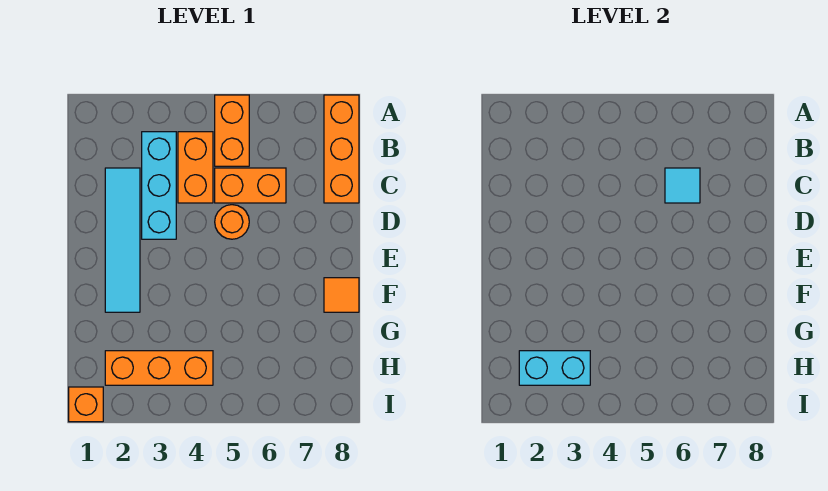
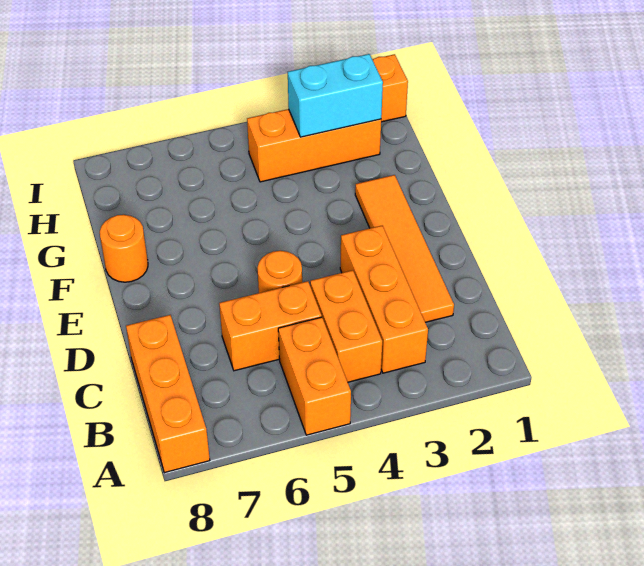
cyan 1x3 brick [142,132,176,239] -> orange 1x3 brick [340,226,428,373]
cyan 1x4 tile [105,168,140,312] -> orange 1x4 tile [355,175,454,322]
cyan 1x1 tile [665,168,700,203] -> none
orange 1x1 tile [324,278,359,312] -> orange 1x1 round brick [100,215,148,282]

